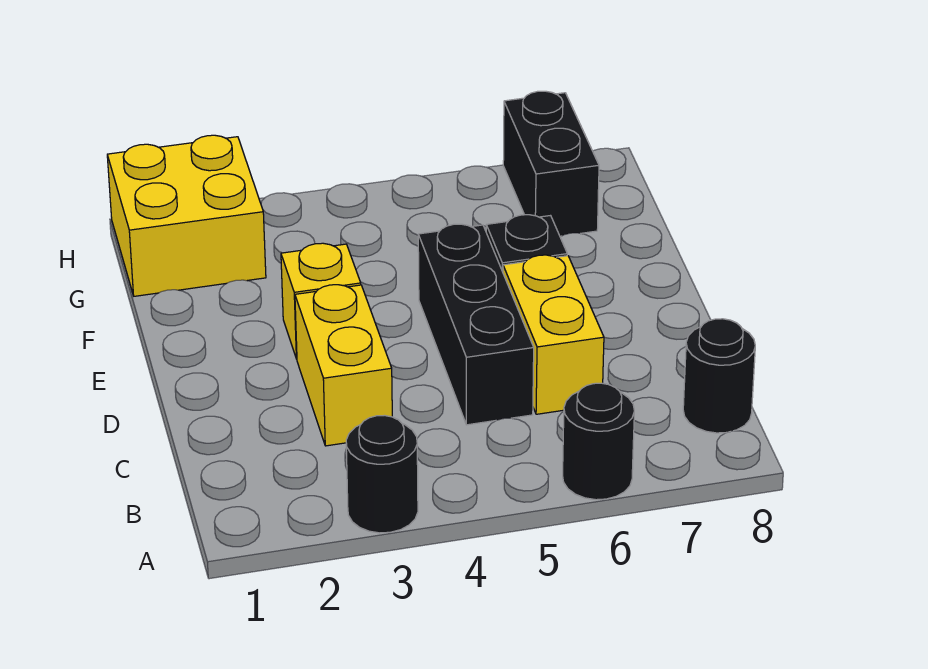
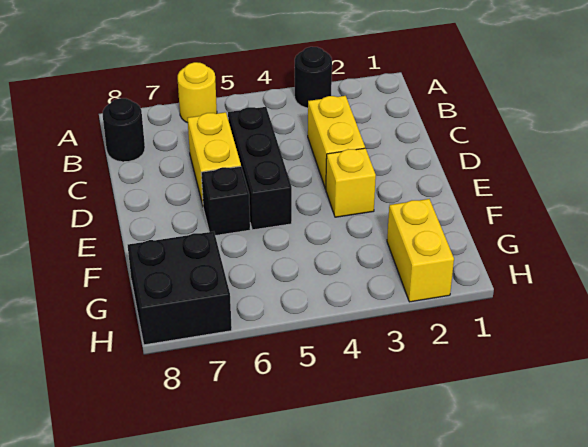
black 1x1 round brick [563,383,634,500] -> yellow 1x1 round brick [178,62,217,123]
yellow 2x2 brick [107,135,266,296] -> yellow 1x2 brick [387,199,454,302]
black 1x2 brick [503,91,599,236] -> black 2x2 brick [128,231,232,345]

